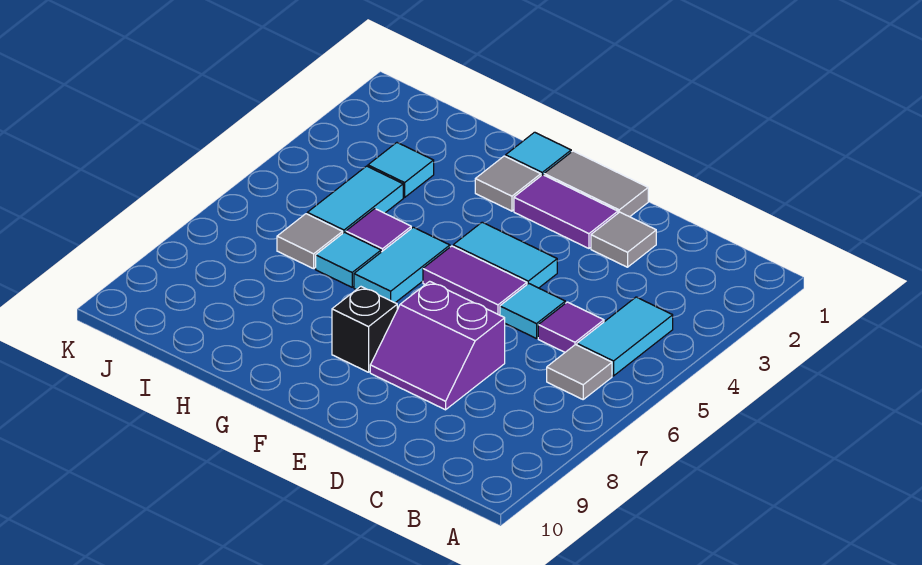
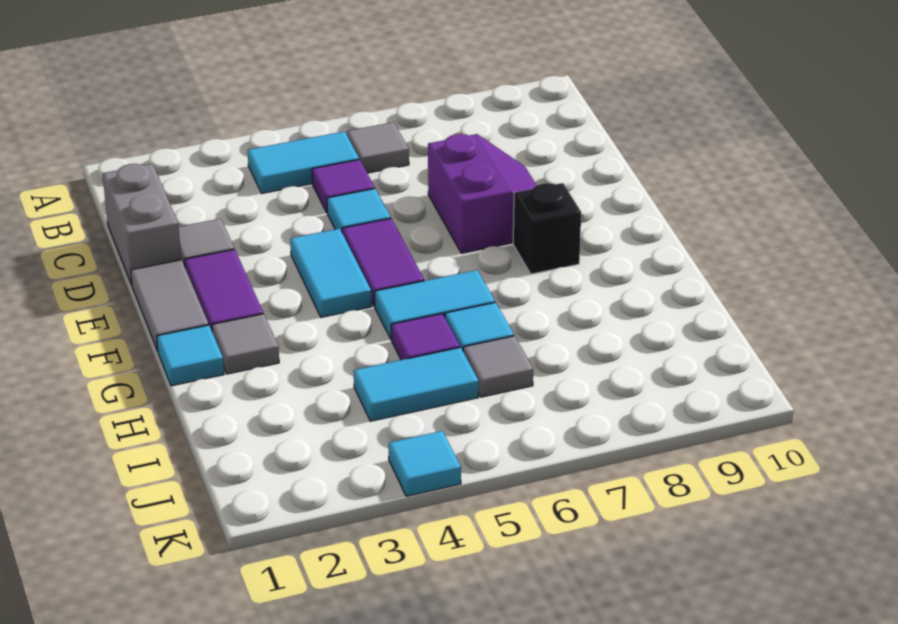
none -> grey 1x2 brick [103,164,181,285]
cyan 1x1 tile [368,143,434,197] -> cyan 1x1 tile moved to [389,431,461,496]

